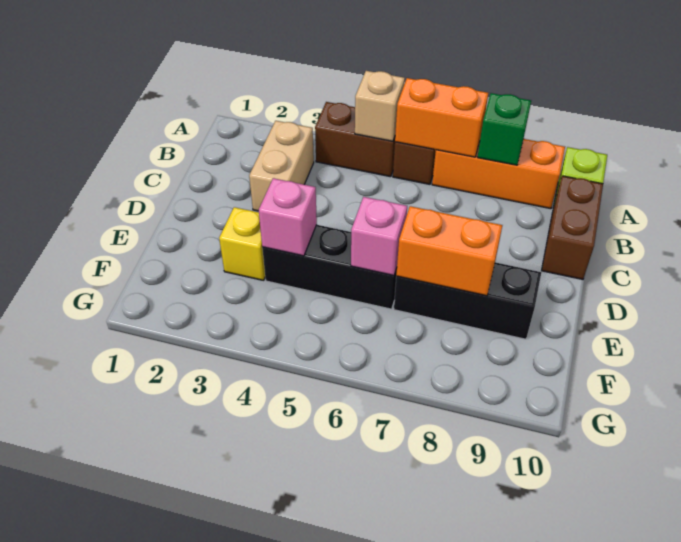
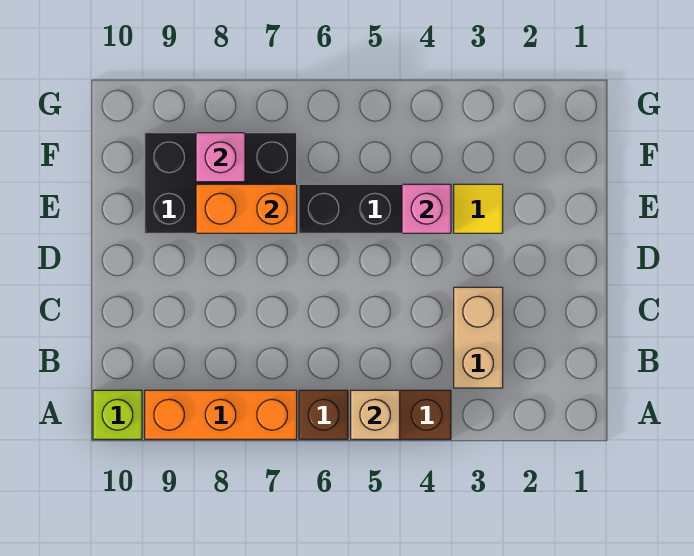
orange 1x2 brick [395,78,488,157] -> none
green 1x1 brick [477,93,531,165] -> none
brown 1x2 brick [542,176,603,279] -> none
yellow 1x1 brick [219,207,265,280] -> yellow 1x1 tile [454,184,503,233]
pink 1x1 brick [351,197,407,276] -> pink 1x1 brick moved to [196,133,245,182]
black 1x3 brick [394,262,541,339] -> black 2x3 brick [145,133,297,233]

